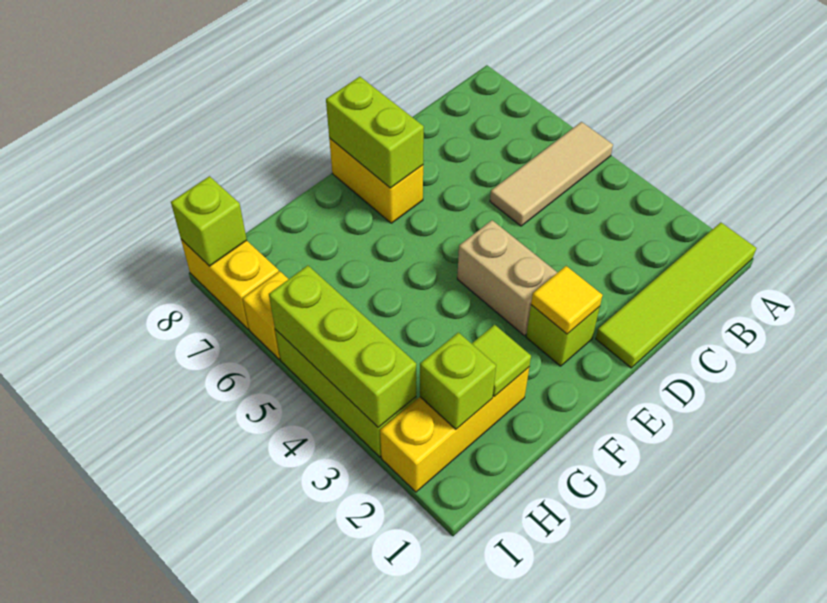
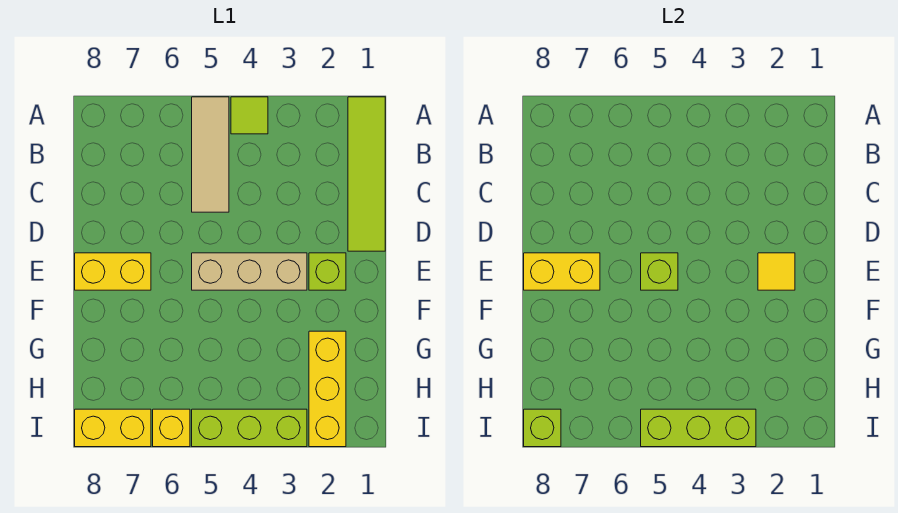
tan 1x2 brick [457,220,558,336] -> tan 1x3 brick [192,253,307,290]
lime 1x2 brick [326,77,424,188] -> yellow 1x2 brick [524,253,600,290]
lime 1x1 tile [472,325,531,397] -> lime 1x1 tile moved to [231,97,268,134]
lime 1x1 brick [420,332,496,429] -> lime 1x1 brick moved to [641,253,678,290]

